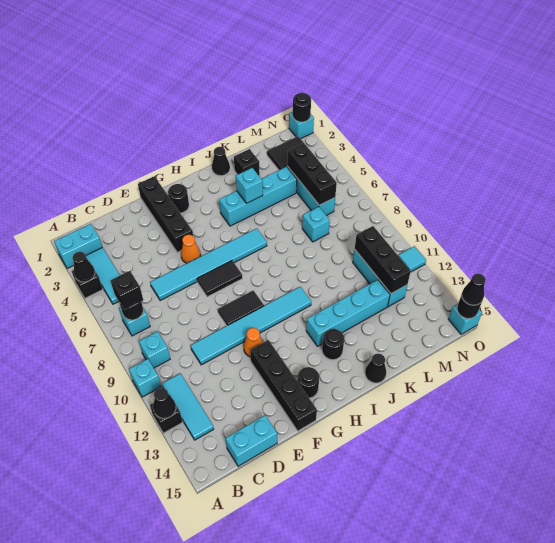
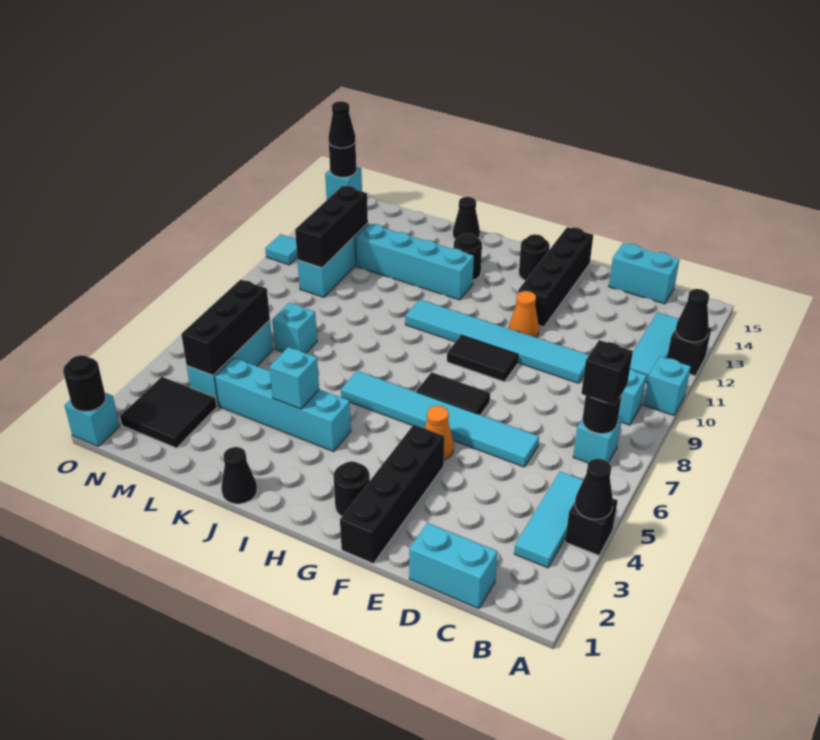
cyan 1x2 brick [54,224,102,269] -> cyan 1x2 brick moved to [409,523,498,609]
black 1x1 brick [234,149,260,176] -> none

